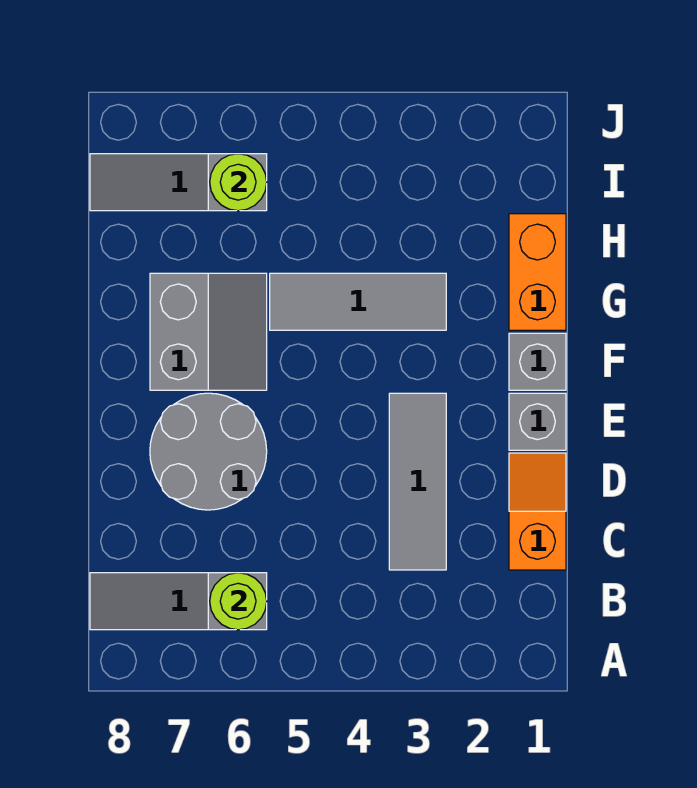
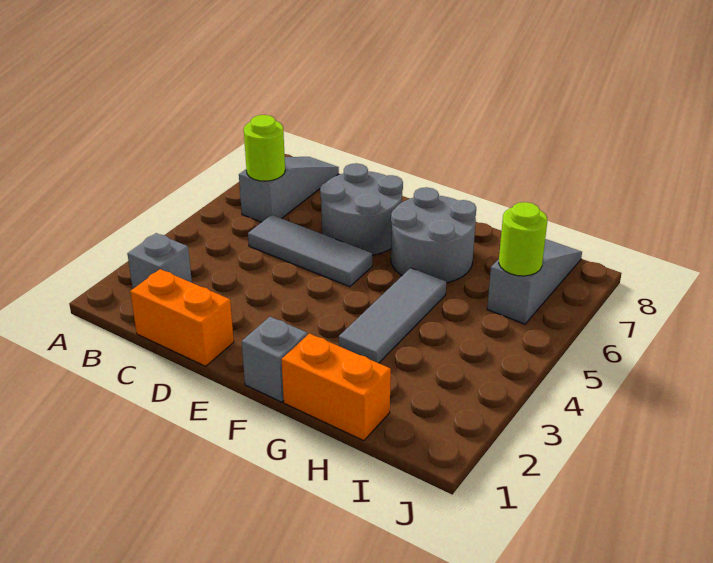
orange 1x2 slope [509,453,566,570] -> orange 1x2 brick [130,269,234,366]
grey 1x3 tile [389,393,446,570] -> grey 1x3 tile moved to [248,215,372,287]
grey 1x1 brick [509,393,566,450] -> grey 1x1 brick moved to [127,233,192,289]
grey 2x2 slope [150,273,267,390] -> grey 2x2 round brick [391,187,476,283]

